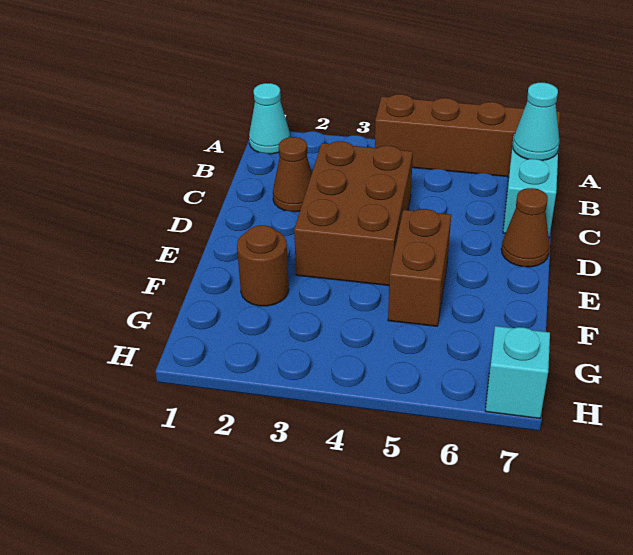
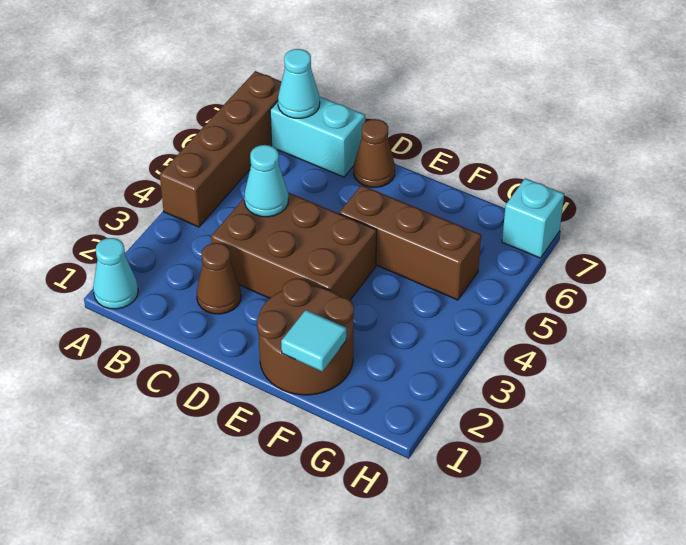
none -> cyan 1x1 cone [244,145,288,217]
brown 1x2 brick [388,209,451,326] -> brown 1x3 brick [339,185,481,300]
none -> cyan 1x1 tile [281,310,346,371]
brown 1x1 round brick [237,225,289,306] -> brown 2x2 round brick [257,279,354,395]

